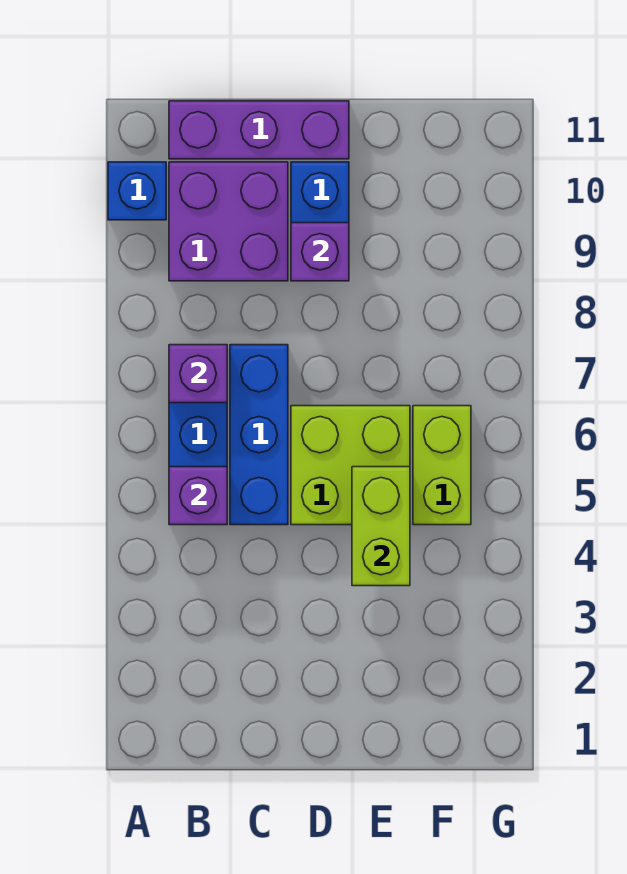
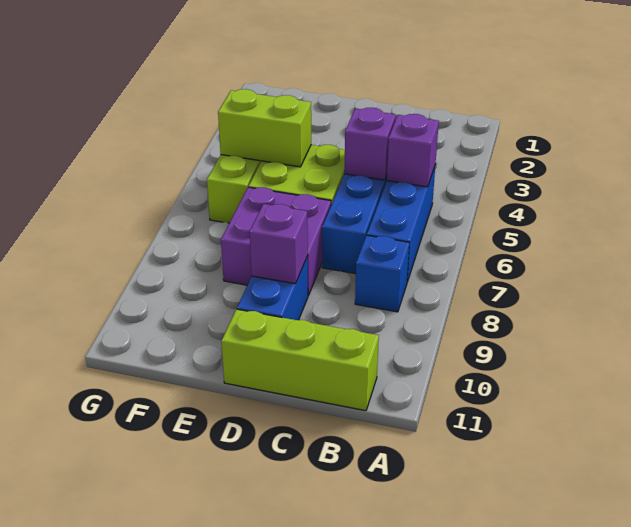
blue 1x1 brick [108,162,166,220] -> blue 1x1 brick moved to [355,235,409,312]
purple 1x1 brick [169,345,227,403] -> purple 1x1 brick moved to [344,108,396,180]
purple 2x2 brick [169,162,288,281] -> purple 2x2 brick moved to [221,187,331,296]
purple 1x3 brick [169,101,349,159] -> lime 1x3 brick [221,309,379,411]
lime 1x2 brick [352,467,410,586] -> lime 1x2 brick turned to [218,89,311,167]

